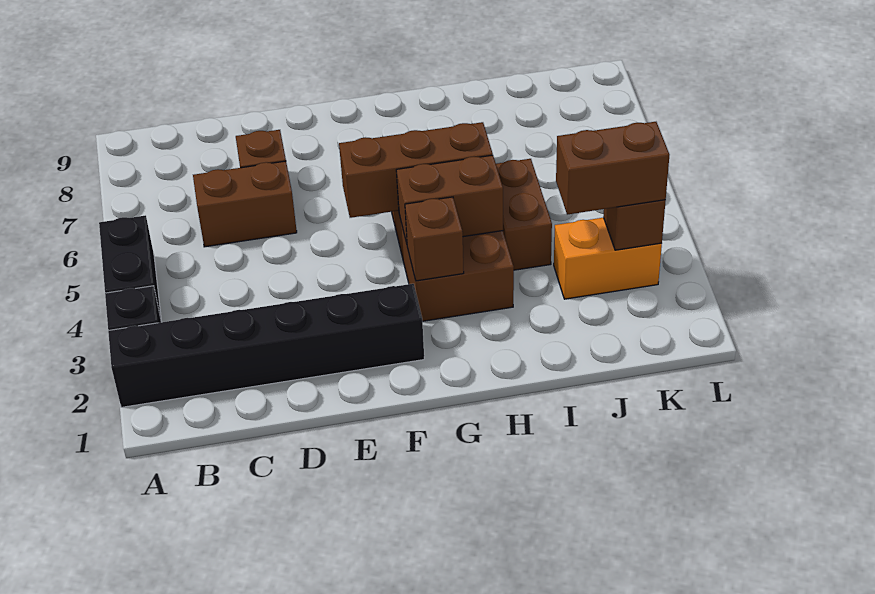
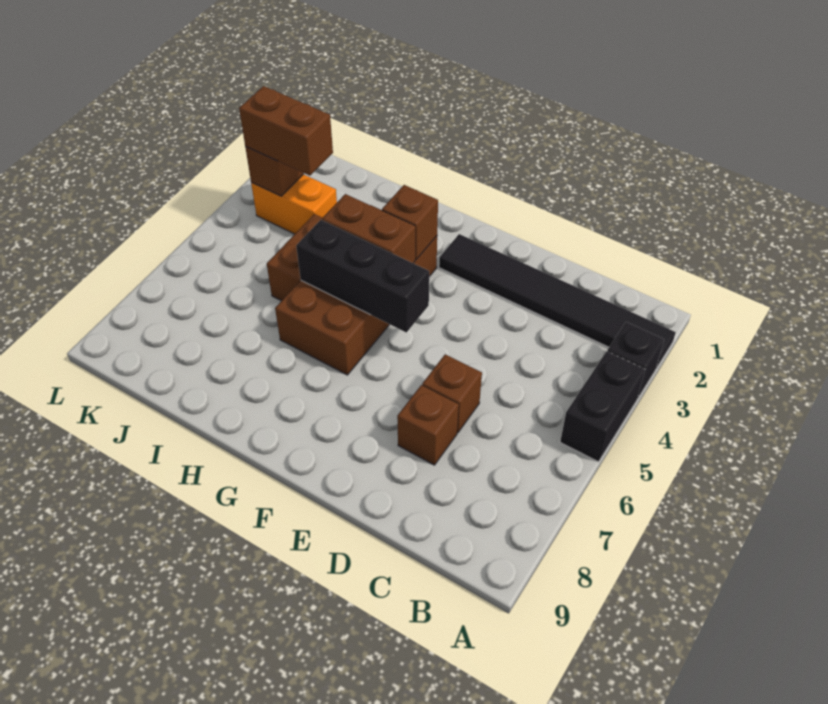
black 1x6 brick [108,284,424,407] -> black 1x6 tile [439,234,676,368]
brown 1x2 brick [193,161,297,247] -> brown 1x1 brick [422,354,482,433]
brown 1x3 brick [339,122,493,218] -> black 1x3 brick [296,220,429,333]

